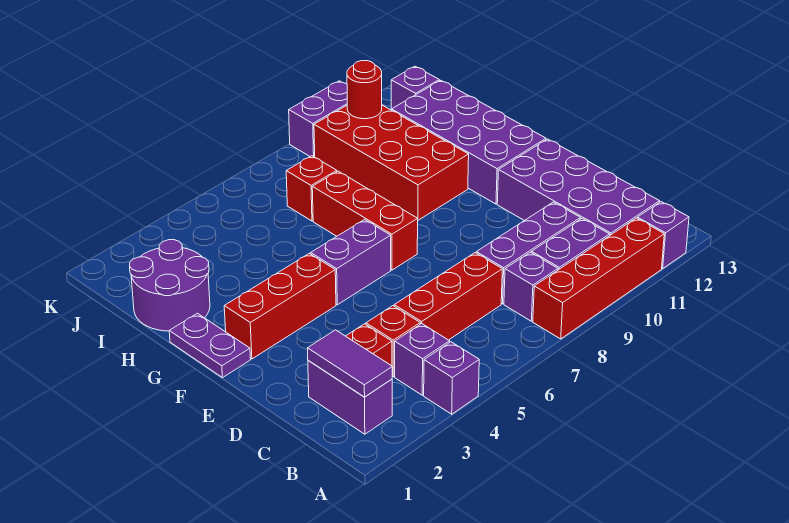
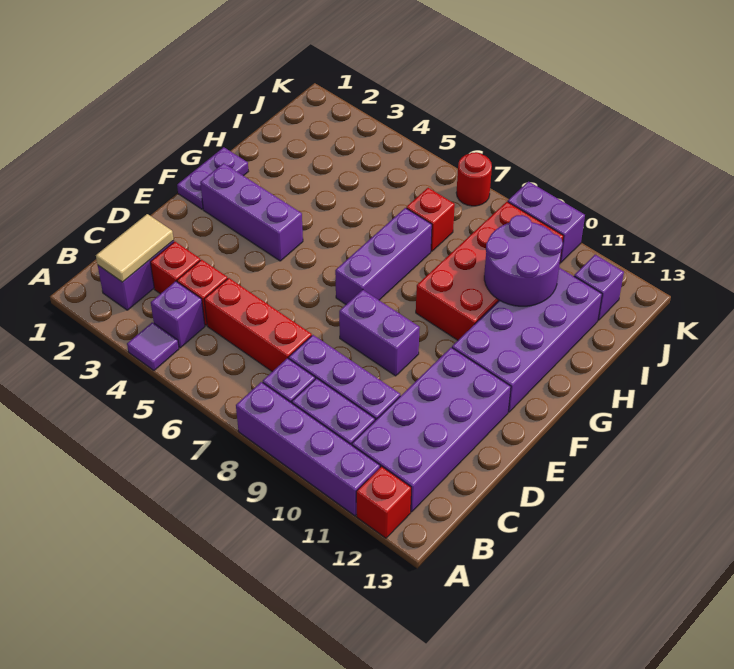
purple 1x1 brick [424,342,479,414] -> purple 1x1 tile [127,322,179,370]
red 1x4 brick [533,218,664,339] -> purple 1x4 brick [236,382,380,516]
purple 1x1 brick [637,202,689,269] -> red 1x1 brick [356,466,411,538]
purple 1x2 tile [308,330,392,397] -> tan 1x2 tile [96,214,174,282]
red 1x3 brick [224,253,336,359] -> purple 1x3 brick [200,163,303,261]
purple 1x2 brick [311,220,391,305] -> purple 1x2 brick moved to [339,290,420,376]
red 1x3 brick [312,171,418,270] -> purple 1x3 brick [335,208,432,304]
purple 2x2 round brick [130,240,210,331] -> purple 2x2 round brick moved to [484,215,563,306]
red 1x1 round brick [347,61,382,119] -> red 1x1 round brick moved to [456,152,492,206]

